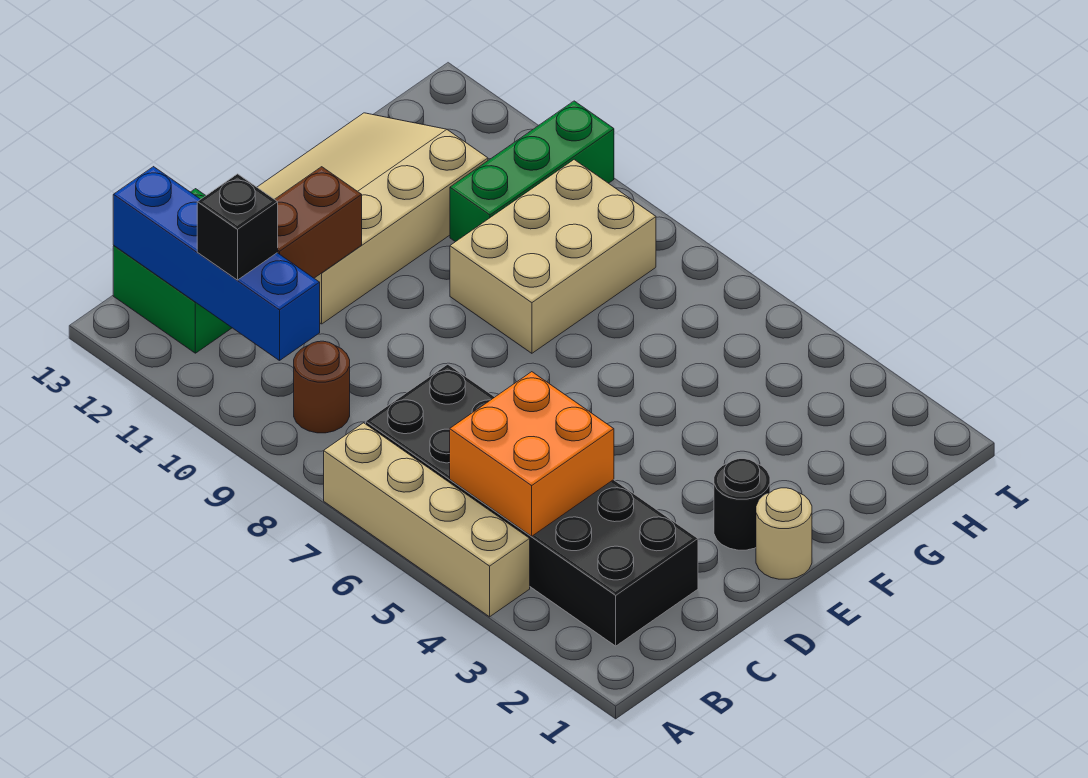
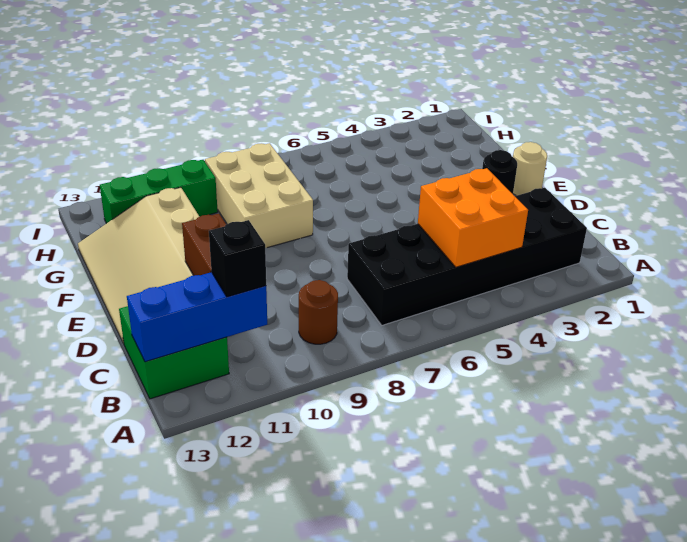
tan 1x4 brick [324,423,530,617] -> none
blue 1x4 brick [113,167,320,361] -> blue 1x3 brick [127,272,267,362]
green 1x3 brick [450,101,614,242] -> green 1x3 brick turned to [100,160,218,223]

